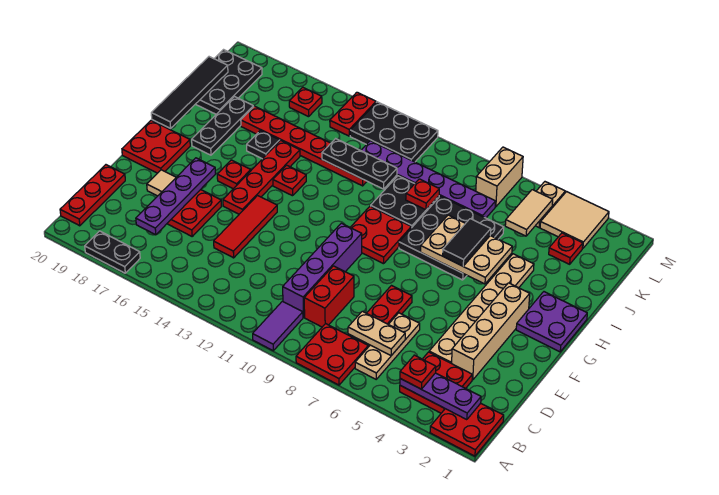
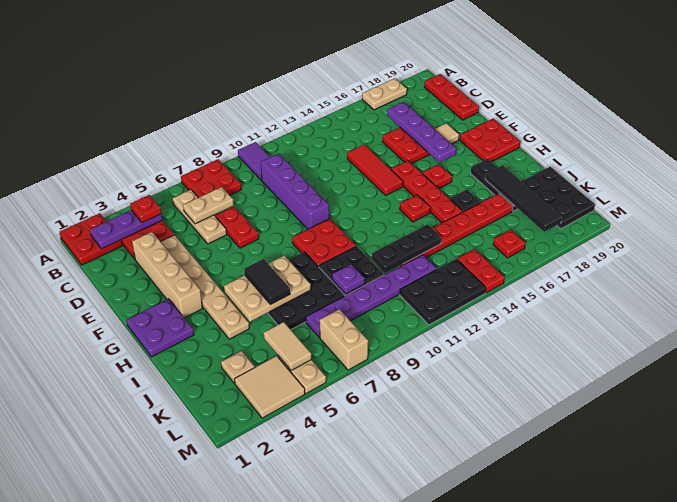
black 1x2 plate [85,231,140,273] -> tan 1x2 plate [362,78,407,110]
red 1x2 brick [304,266,354,327] -> none
black 1x4 tile [151,57,228,128] -> black 1x4 tile moved to [485,165,562,232]
red 1x1 plate [406,179,439,210] -> purple 1x1 plate [332,264,365,294]
red 1x1 plate [549,233,583,264] -> tan 1x1 plate [221,351,255,383]

